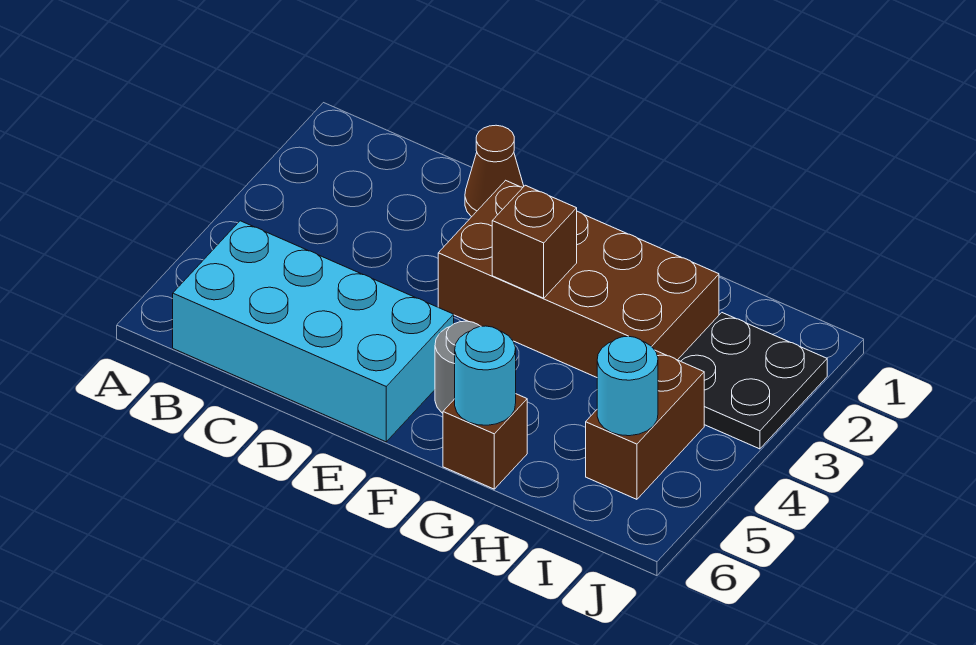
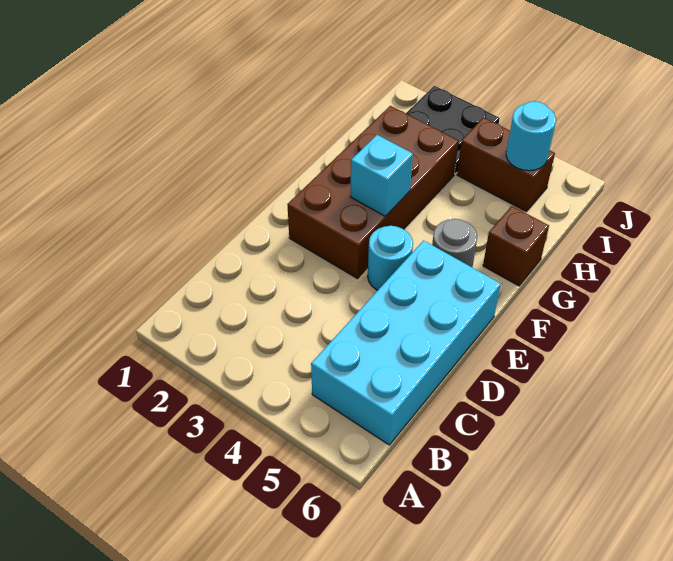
brown 1x1 cone [465,125,524,217] -> none
brown 1x1 brick [492,185,577,298] -> cyan 1x1 brick [351,135,413,216]
cyan 1x1 round brick [455,326,516,425] -> cyan 1x1 round brick moved to [368,226,413,290]

